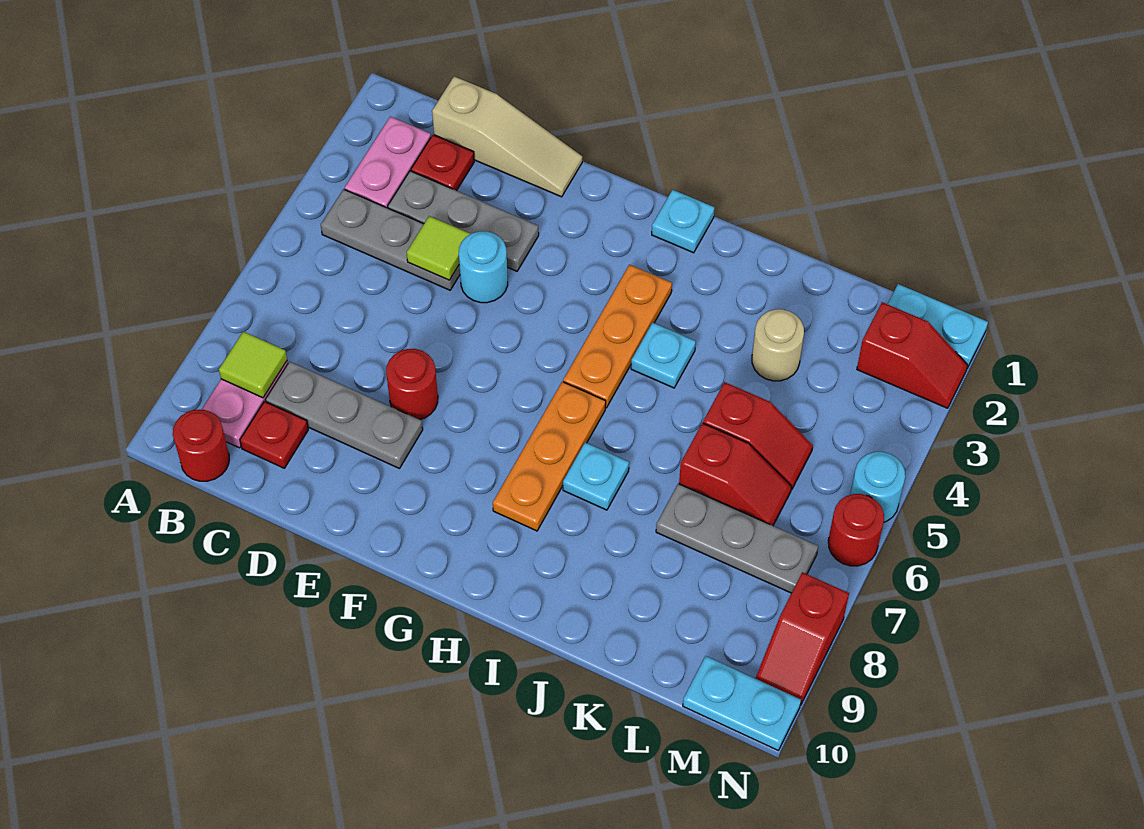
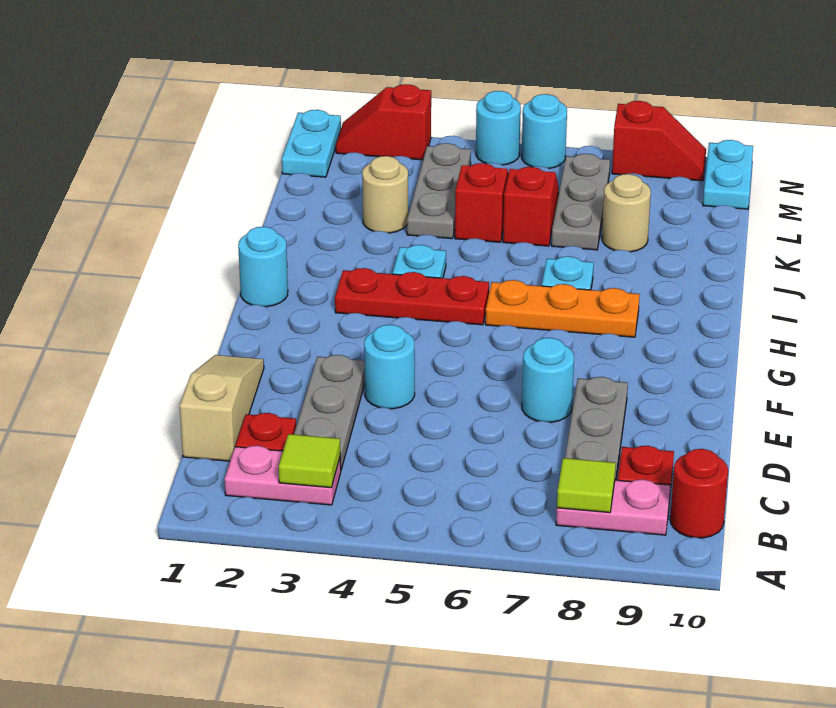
grey 1x3 plate [321,189,460,290] -> grey 1x3 plate moved to [407,143,471,239]
lime 1x1 tile [407,216,470,280] -> lime 1x1 tile moved to [279,434,340,488]
red 1x1 round brick [386,349,438,420] -> cyan 1x1 round brick [522,338,574,422]
cyan 1x1 plate [652,190,715,253] -> cyan 1x1 round brick [238,227,288,307]
orange 1x3 plate [563,265,672,408] -> red 1x3 plate [335,268,489,325]
none -> tan 1x1 round brick [602,174,651,252]
red 1x2 slope [857,302,968,408] -> red 1x2 slope turned to [336,84,431,160]
red 1x1 round brick [828,494,884,566] -> cyan 1x1 round brick [522,94,567,169]

